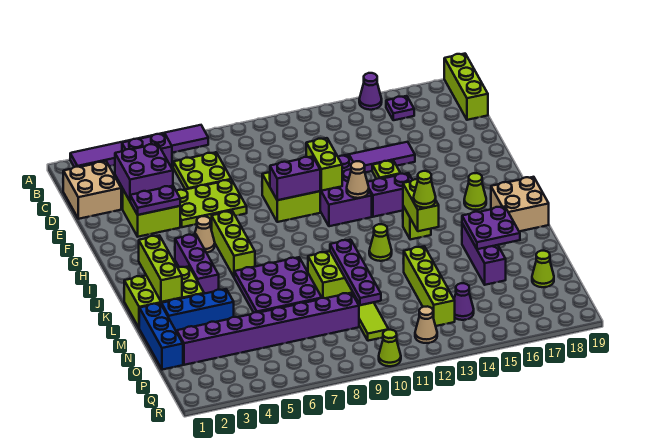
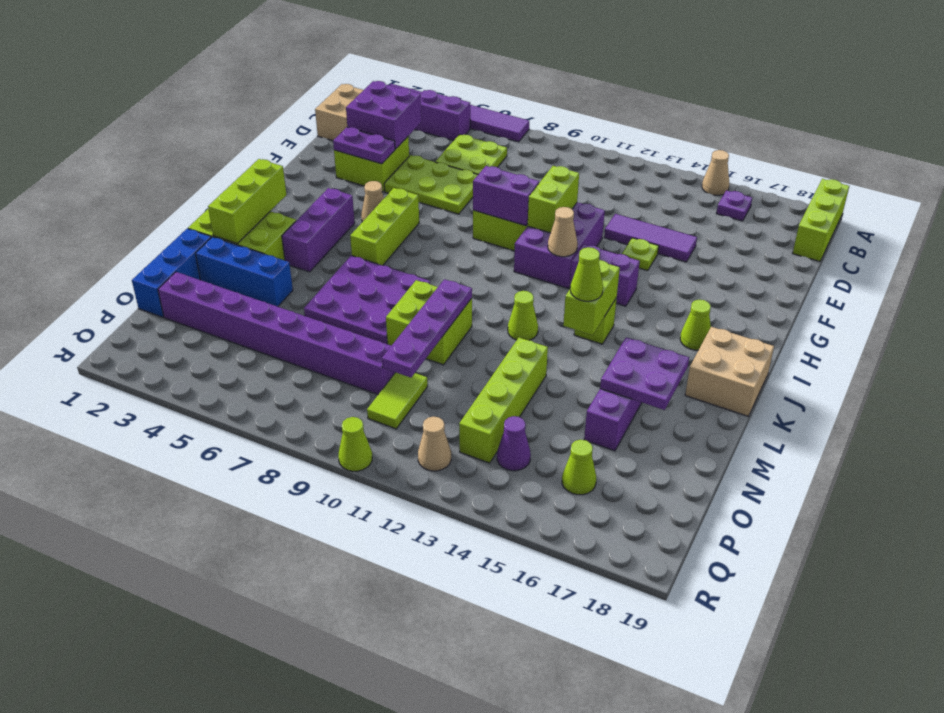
purple 1x1 cone [359,73,382,110] -> tan 1x1 cone [702,150,729,195]
lime 1x1 cone [532,251,554,287] -> lime 1x1 cone moved to [562,440,596,495]

